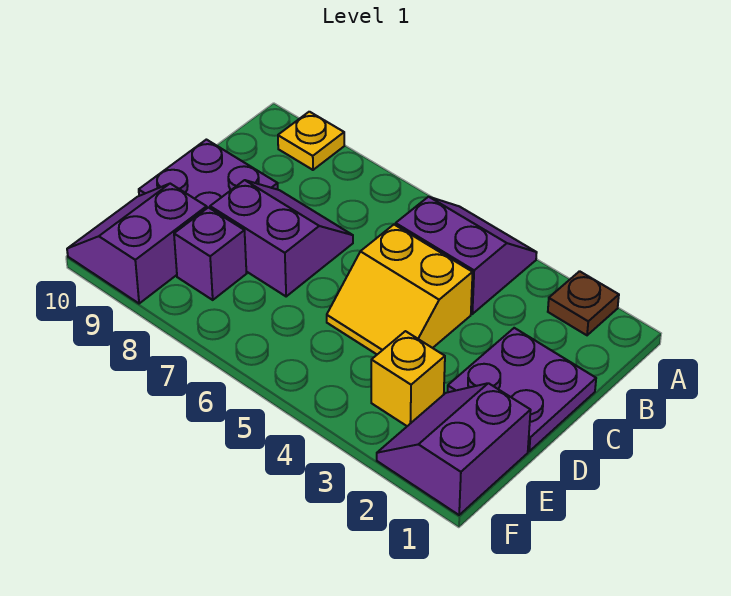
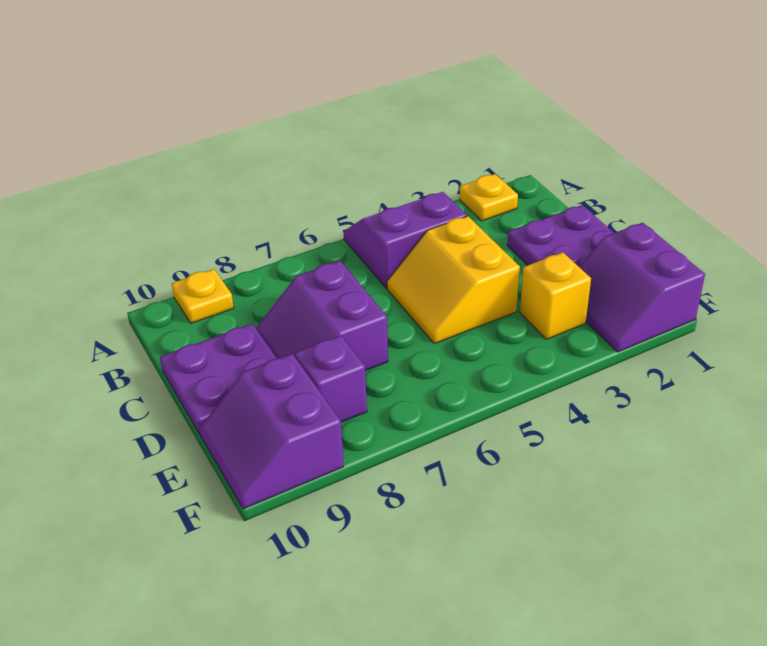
brown 1x1 plate [548,271,619,335] -> yellow 1x1 plate [460,174,518,221]
yellow 2x2 slope [327,225,473,354] -> yellow 2x2 slope turned to [387,216,520,344]
purple 2x2 slope [210,180,353,296] -> purple 2x2 slope turned to [256,261,388,371]

